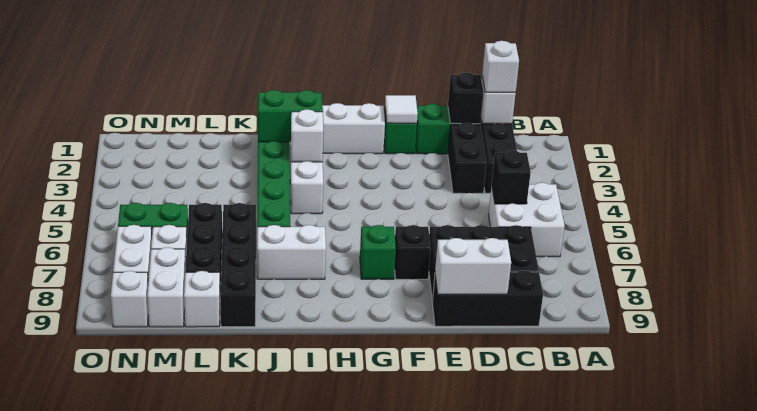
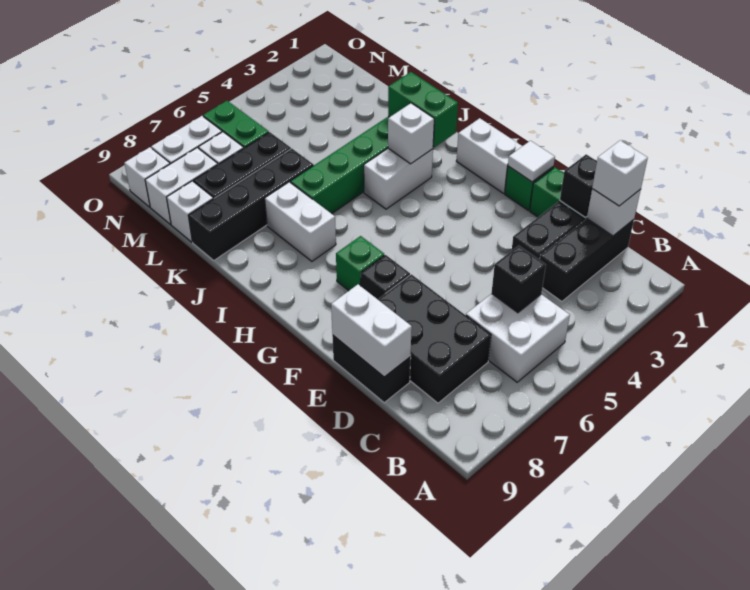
black 1x3 brick [433,271,543,326] -> black 1x2 brick [332,333,411,403]

